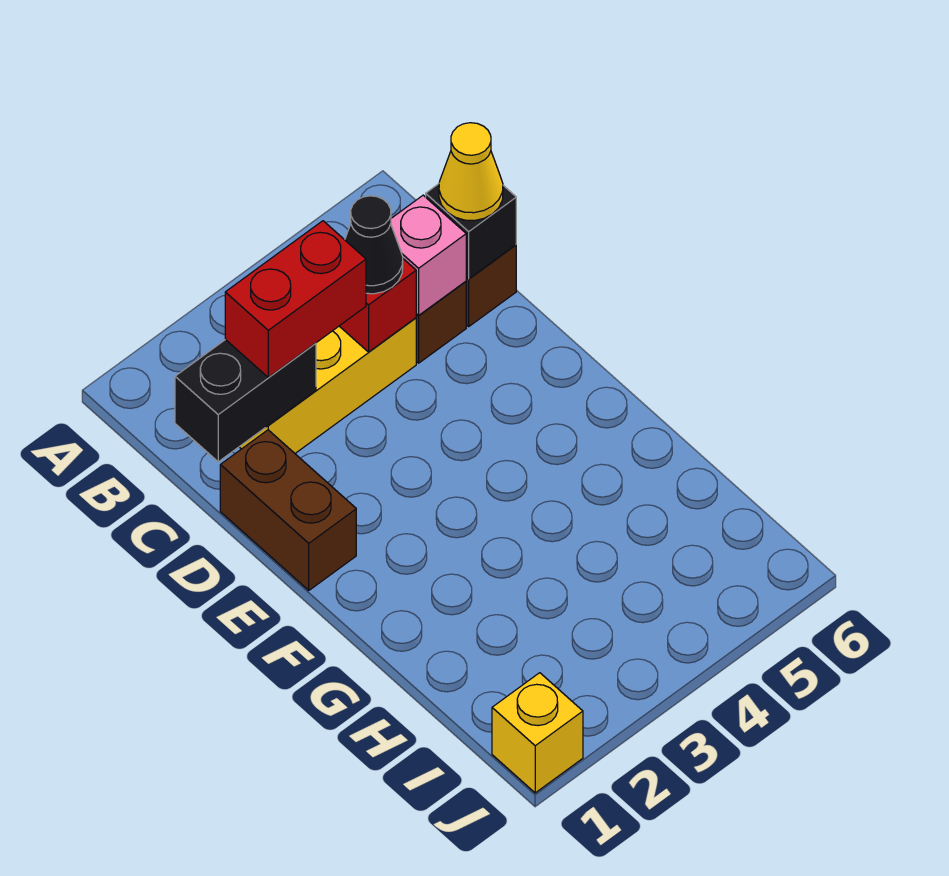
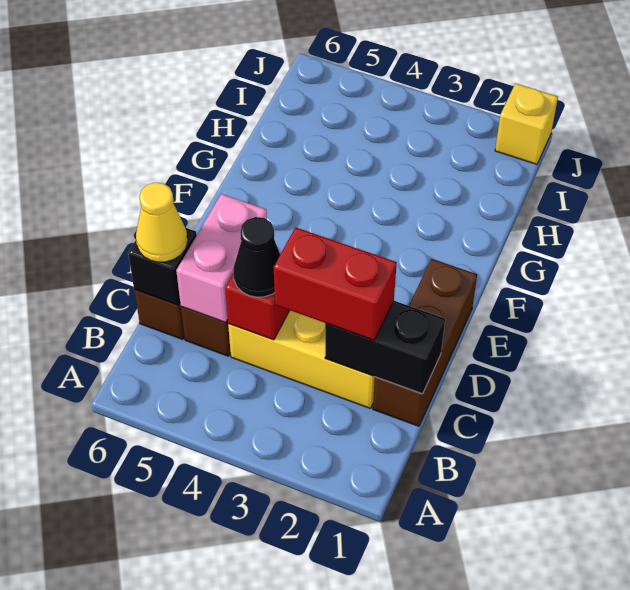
pink 1x1 brick [391,195,466,316] -> pink 1x2 brick [176,194,267,323]
brown 1x2 brick [220,430,356,590] -> brown 1x3 brick [373,259,477,426]

